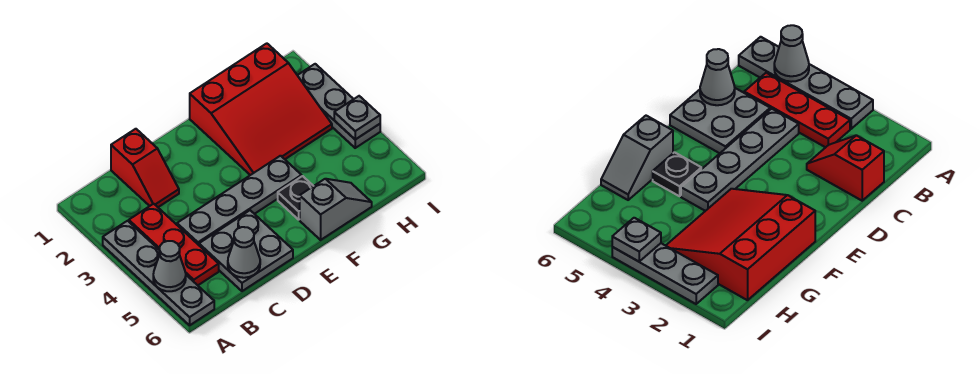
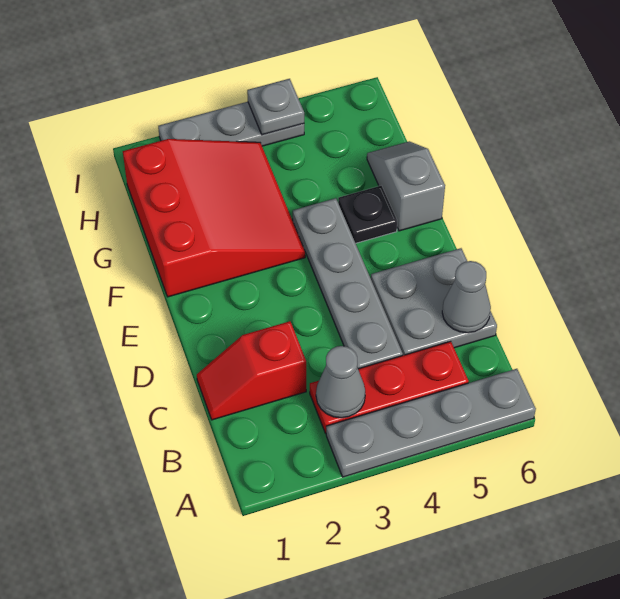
grey 1x1 cone [153,241,186,291] -> grey 1x1 cone moved to [316,346,365,418]
red 1x2 slope [111,129,179,207] -> red 1x2 slope turned to [197,321,306,420]

